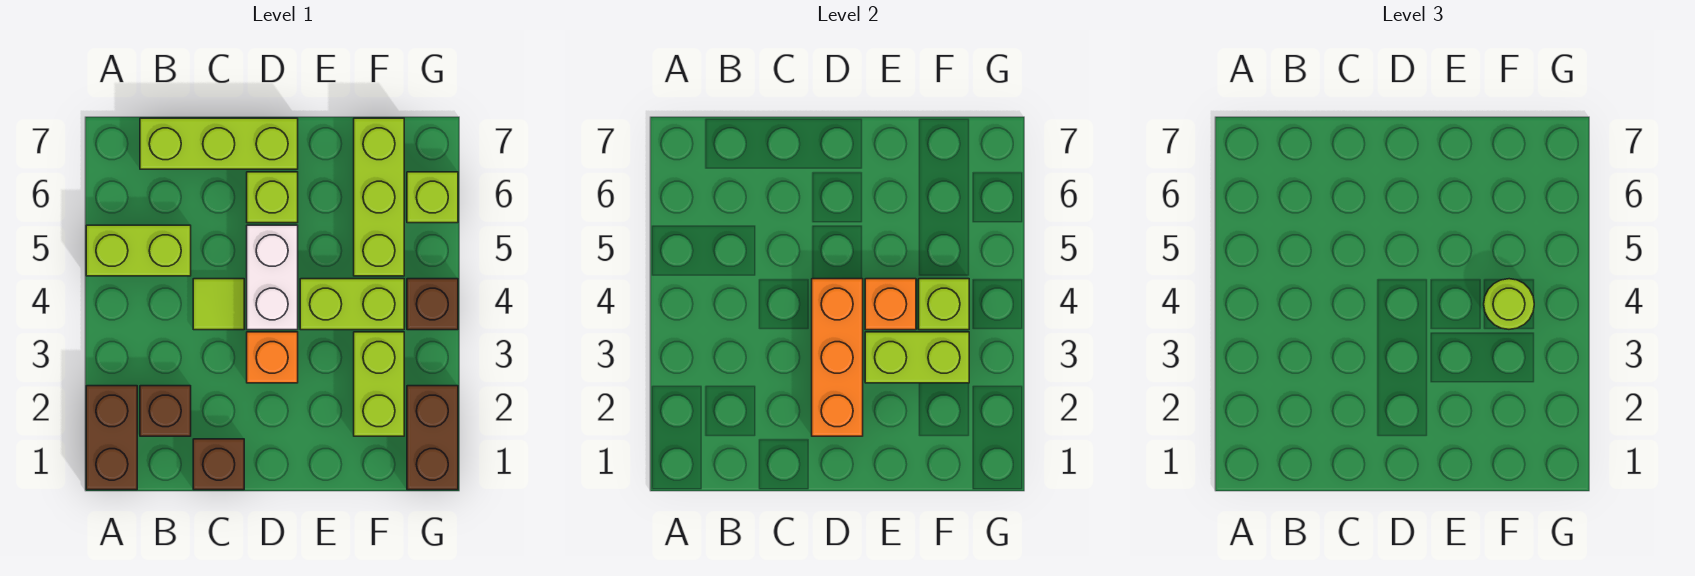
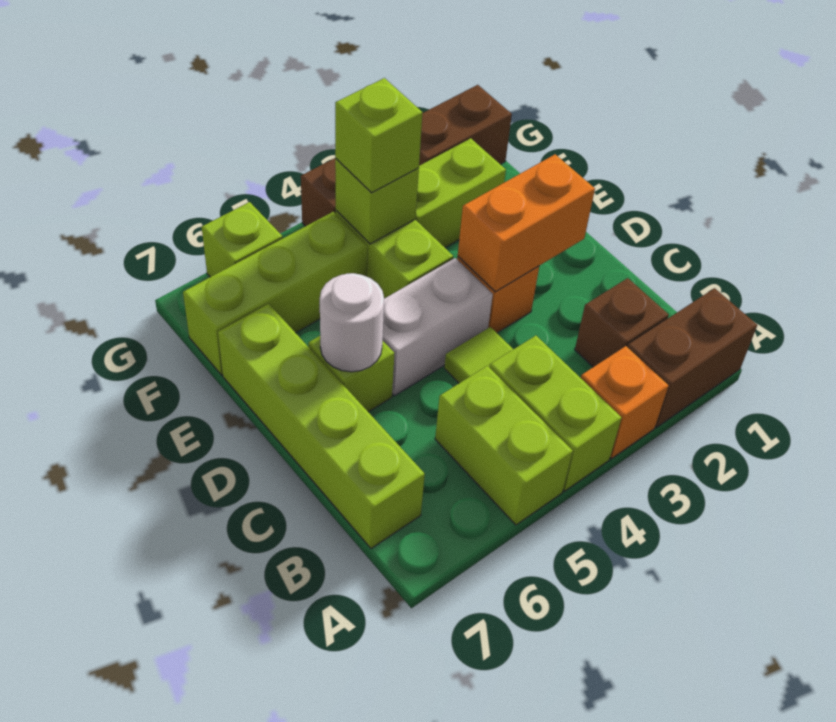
lime 1x3 brick [140,118,298,169] -> lime 1x4 brick [218,304,425,548]
brown 1x1 brick [193,439,244,490] -> none
orange 1x3 brick [812,279,863,436] -> orange 1x2 brick [458,154,595,292]
none -> white 1x1 round brick [320,273,384,372]
lime 1x2 brick [865,332,969,383] -> lime 1x2 brick moved to [489,336,621,491]
orange 1x1 brick [865,279,916,330] -> orange 1x1 brick moved to [581,346,668,459]
lime 1x1 round brick [1484,279,1534,329] -> lime 1x1 brick [335,78,423,193]

